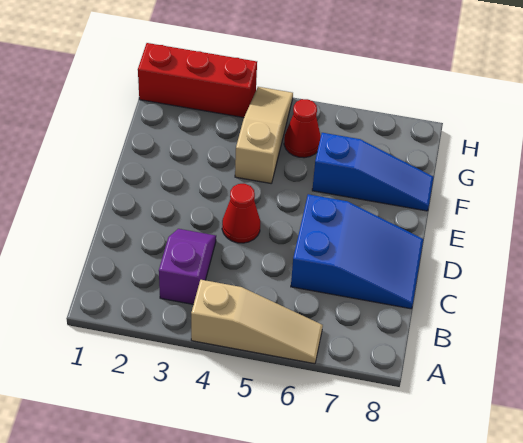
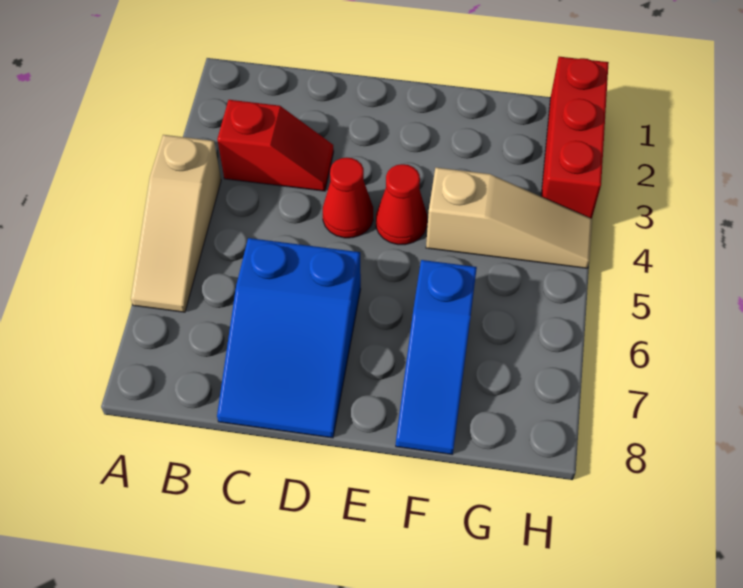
purple 1x2 slope [159,229,216,304] -> red 1x2 slope [217,100,334,191]
red 1x1 cone [284,99,321,158] -> red 1x1 cone moved to [376,164,427,245]

